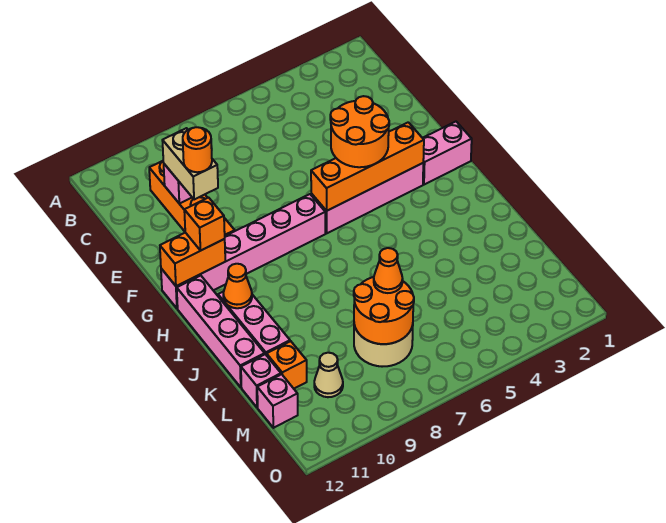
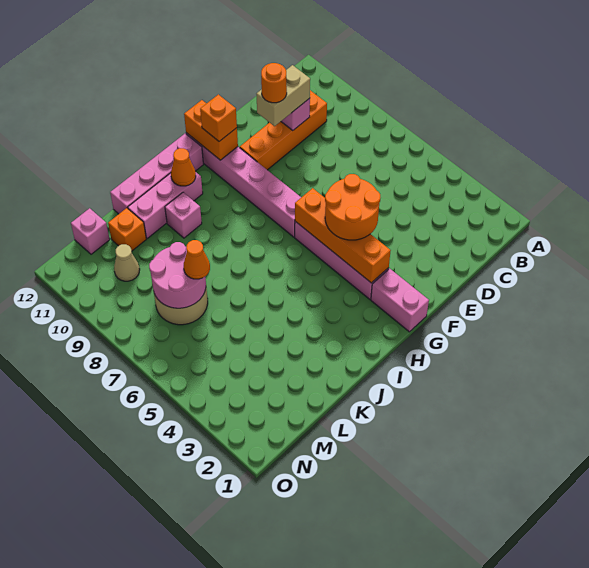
orange 2x2 round brick [354,277,414,344] -> pink 2x2 round brick [149,242,206,308]
pink 1x1 brick [241,354,281,408] -> pink 1x1 brick moved to [165,192,202,238]

